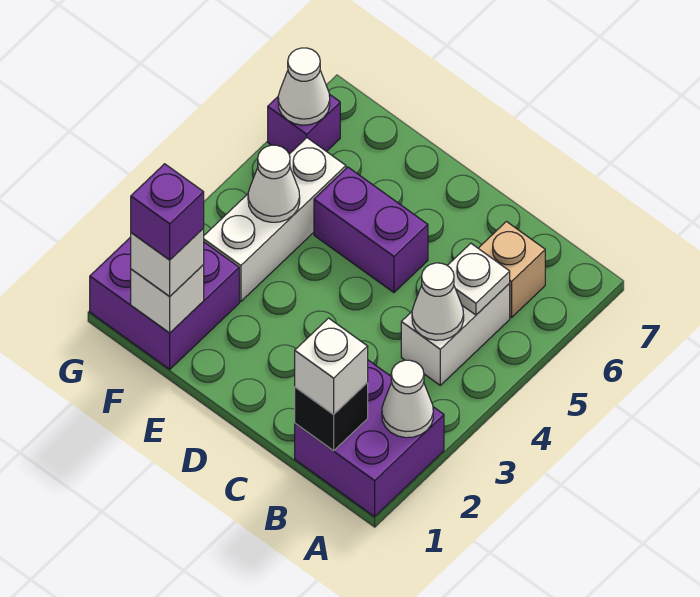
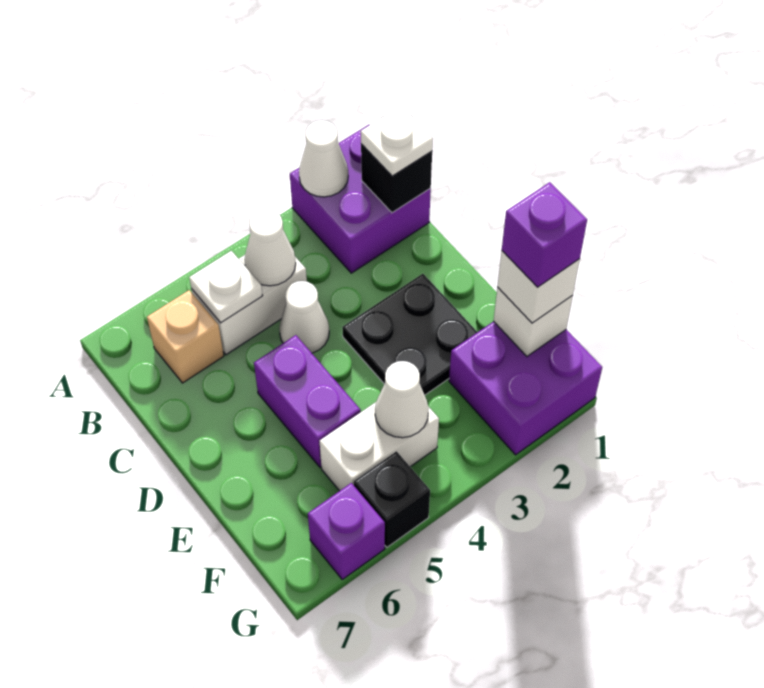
white 1x1 brick [295,318,368,414] -> white 1x1 plate [361,106,433,176]
none -> black 2x2 plate [342,274,477,395]
white 1x3 brick [204,138,346,302] -> white 1x2 brick [320,402,439,491]
none -> black 1x1 brick [354,451,430,547]
white 1x1 cone [278,48,330,125] -> white 1x1 cone moved to [279,281,329,353]

